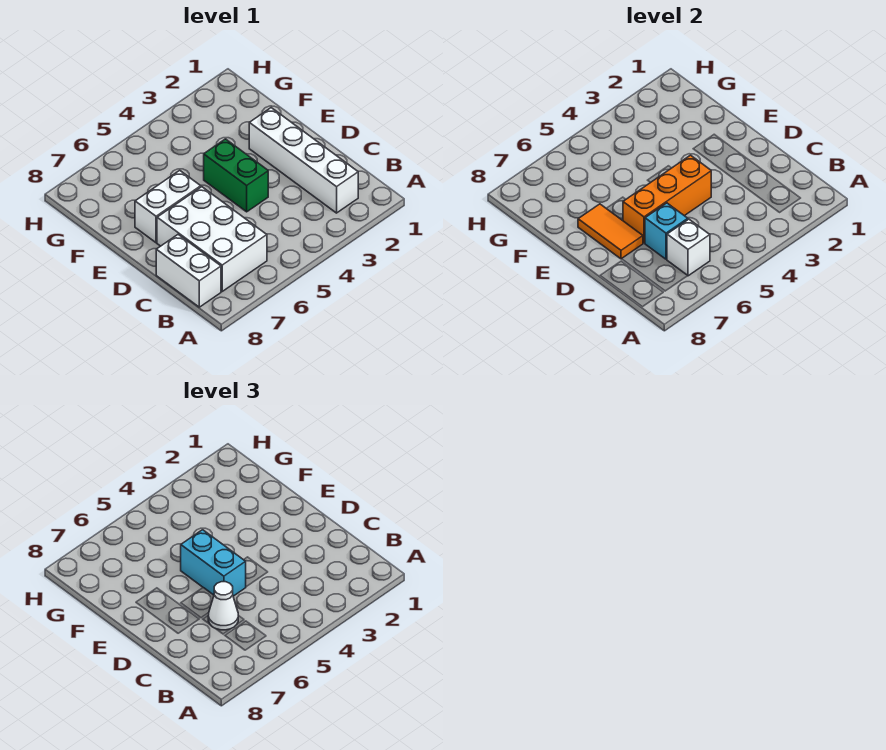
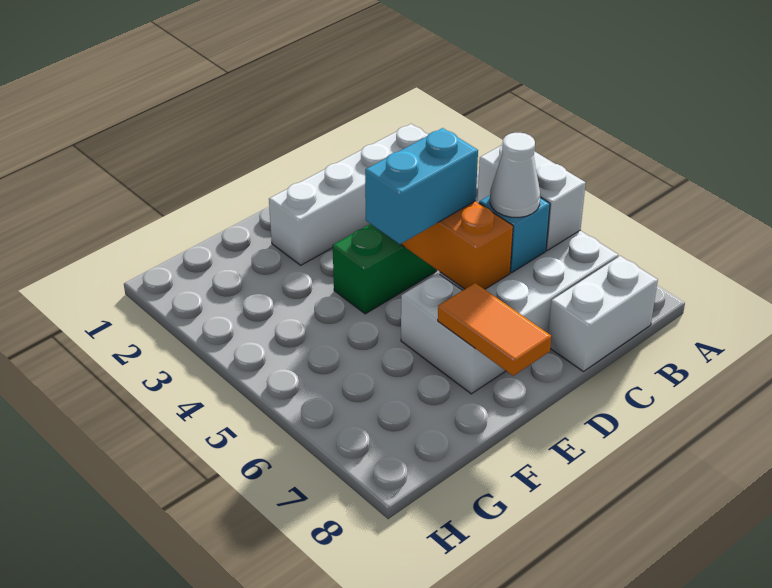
white 1x1 brick [667,219,710,276] -> white 1x2 brick [477,144,586,250]
orange 1x2 tile [578,204,643,259] -> orange 1x2 tile turned to [438,283,551,376]

